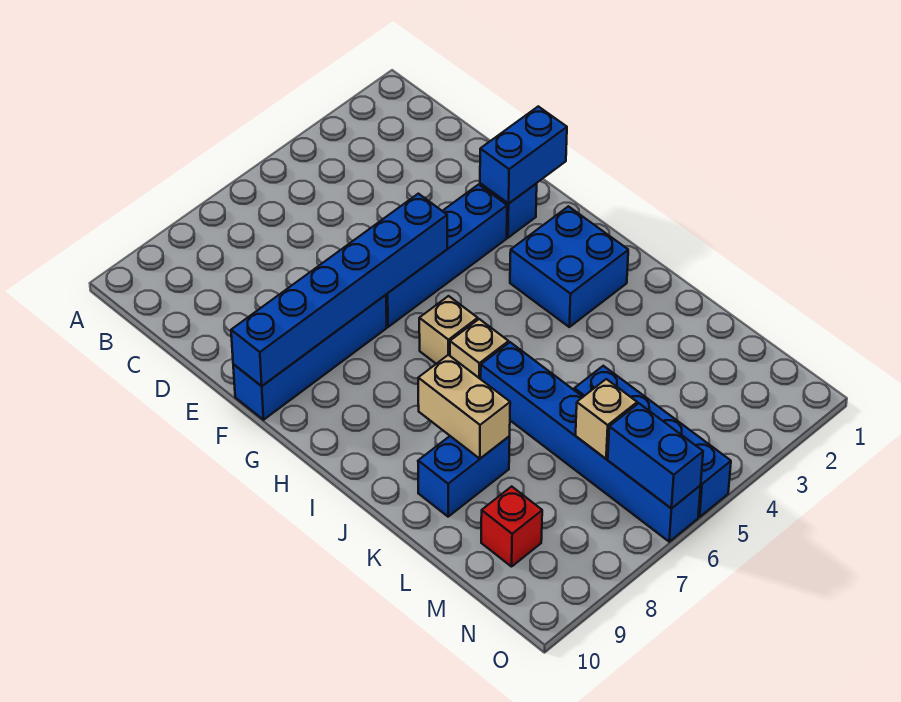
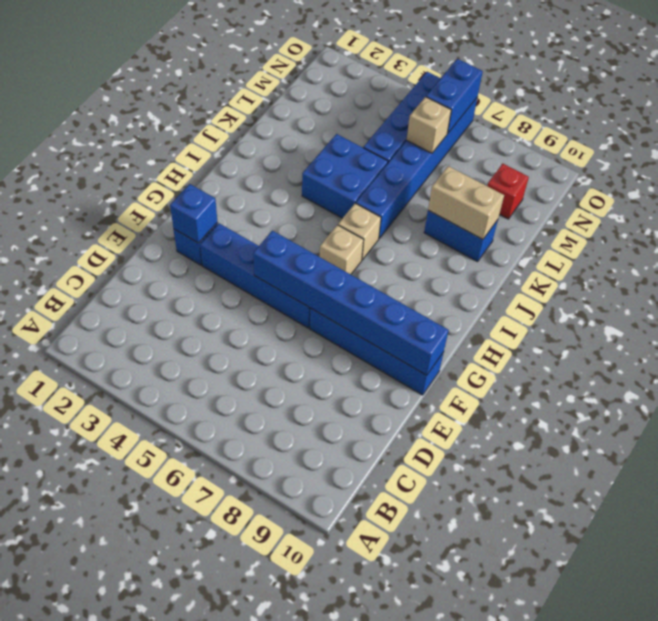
blue 1x2 brick [480,106,567,204] -> blue 1x1 brick [170,184,217,243]
blue 2x2 brick [510,206,628,327] -> blue 2x2 brick moved to [302,134,388,218]
tan 1x2 brick [418,355,510,459] -> tan 1x2 brick turned to [428,166,504,239]

